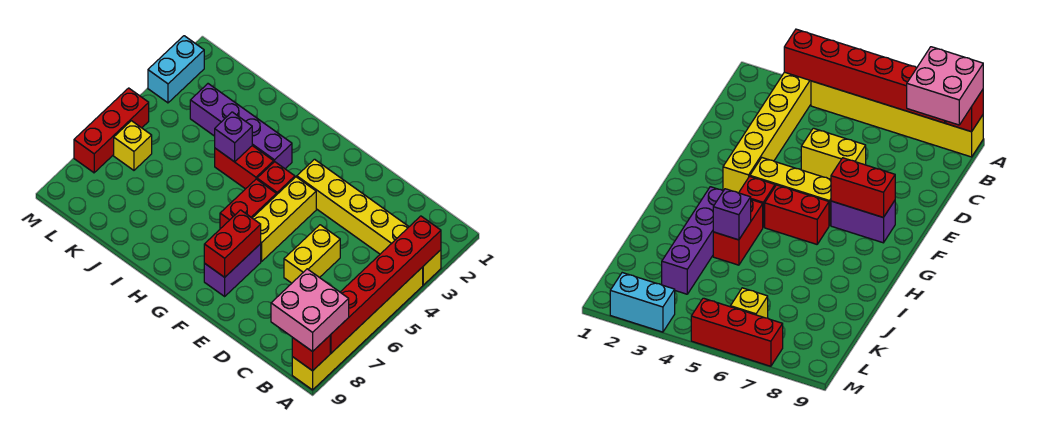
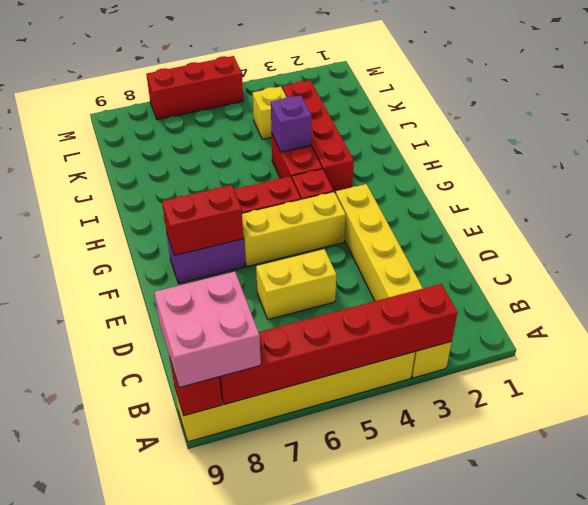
purple 1x4 brick [190,84,292,169] -> red 1x4 brick [283,80,354,193]
yellow 1x1 brick [114,121,152,170] -> yellow 1x1 brick moved to [253,87,286,139]
cyan 1x2 brick [148,36,204,103] -> none

